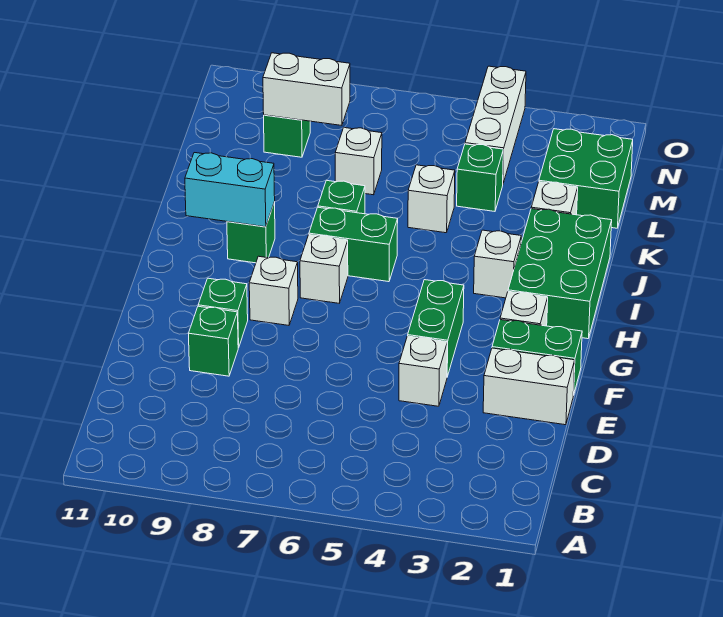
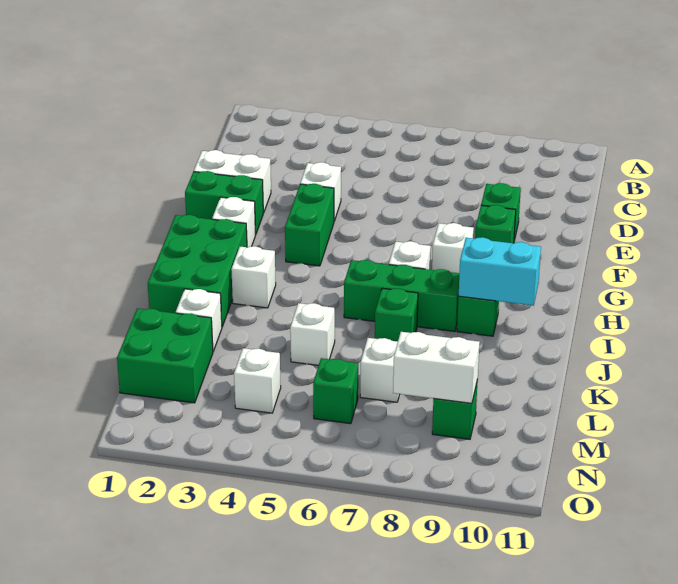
green 1x2 brick [309,207,398,282] -> green 1x3 brick [344,260,459,331]
green 1x1 brick [457,144,503,211] -> green 1x1 brick moved to [313,358,358,424]
white 1x3 brick [465,66,526,183] -> white 1x1 brick [234,348,281,413]

